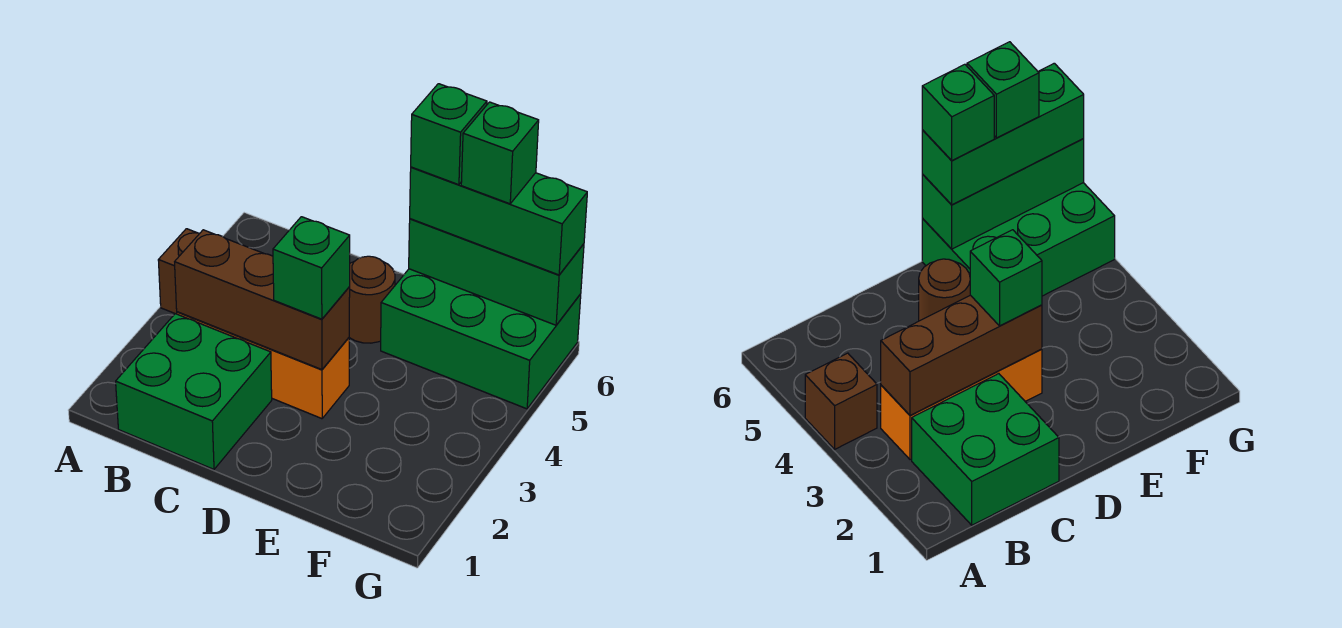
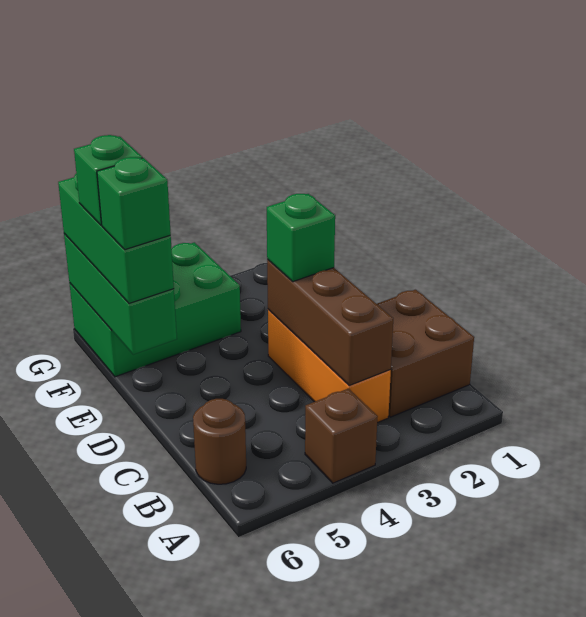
green 2x2 brick [116,314,272,469] -> brown 2x2 brick [377,290,474,417]
brown 1x1 round brick [349,256,395,343] -> brown 1x1 round brick moved to [193,399,246,484]
green 2x3 brick [381,269,581,409] -> green 2x3 brick turned to [69,242,241,377]

